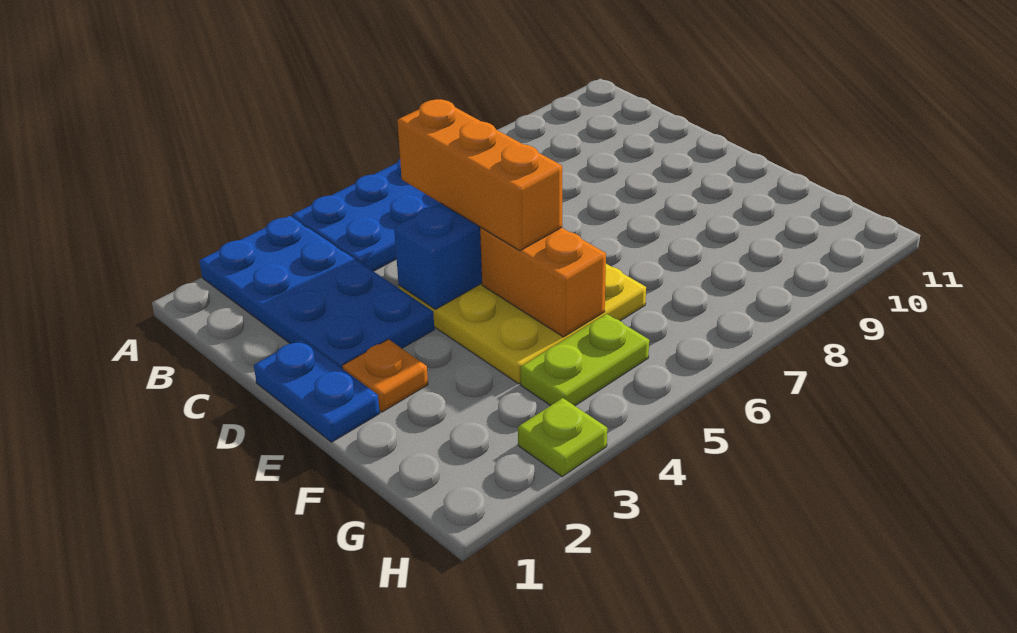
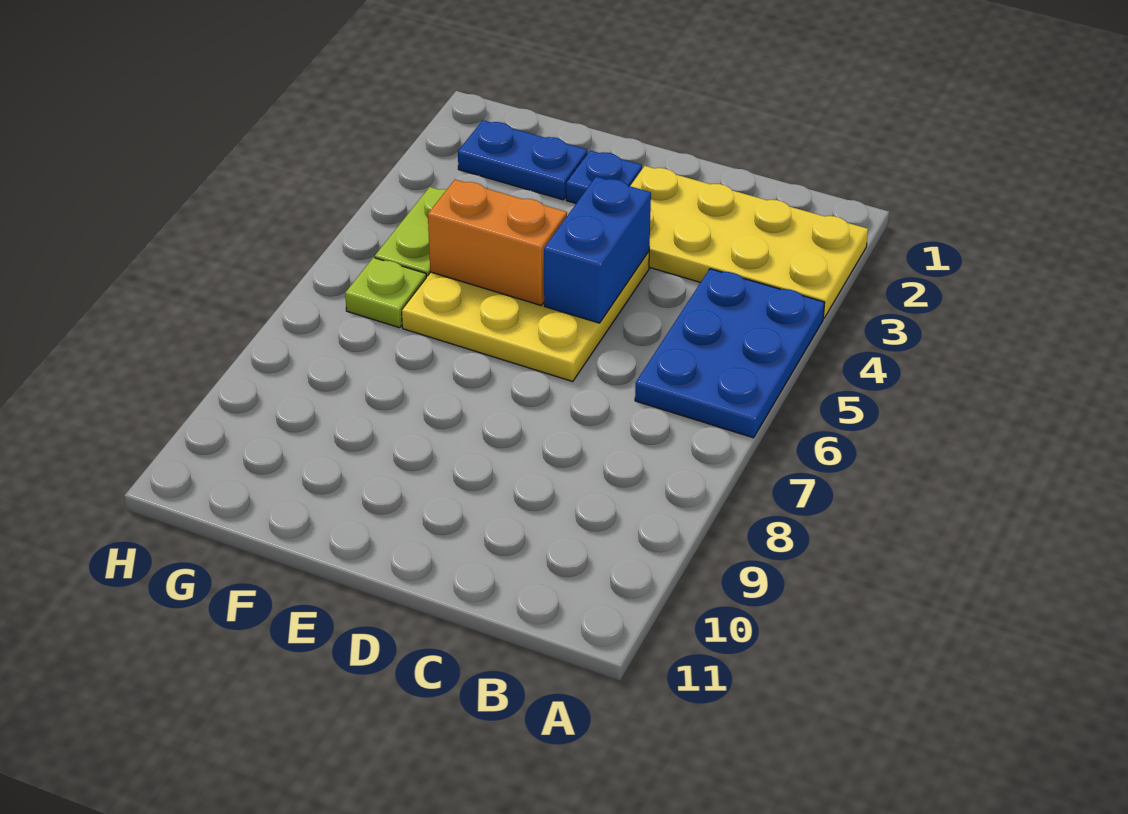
blue 2x4 plate [199,216,434,369] -> yellow 2x4 plate [631,166,868,319]
orange 1x3 brick [397,99,562,251] -> none
blue 1x2 plate [254,339,380,442] -> blue 1x2 plate moved to [458,120,587,200]
orange 1x1 plate [342,339,428,412] -> blue 1x1 plate [566,150,642,203]
lime 1x1 plate [518,398,607,477] -> lime 1x1 plate moved to [345,258,426,328]

